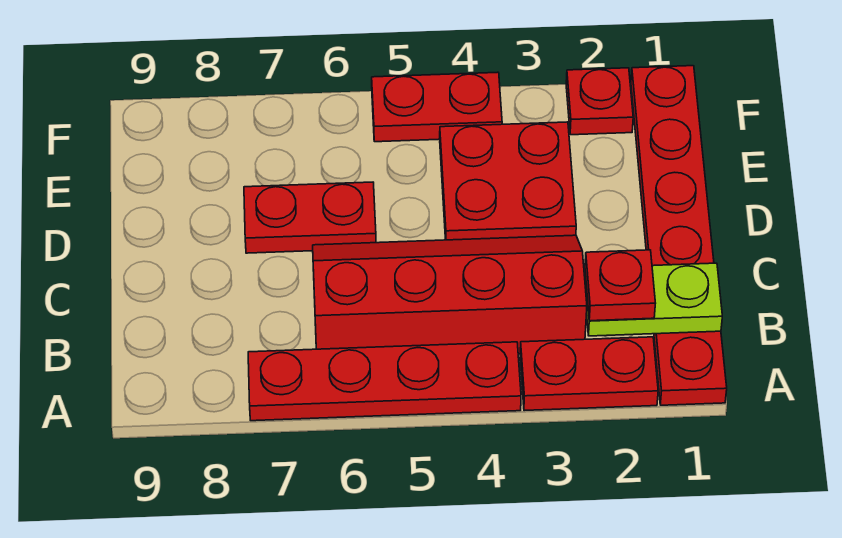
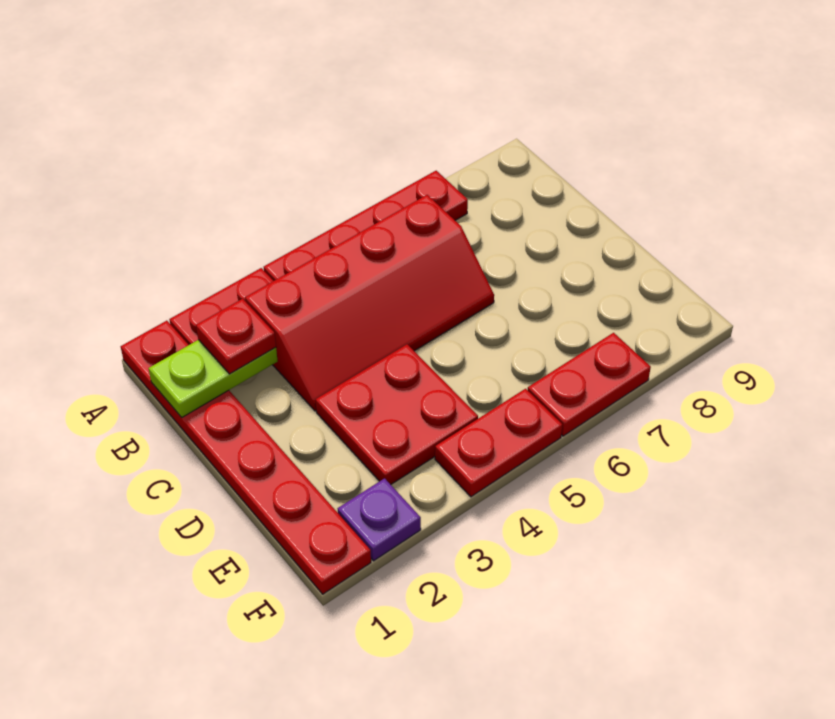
red 1x2 plate [244,182,376,253] -> red 1x2 plate moved to [528,333,651,436]
red 1x1 plate [566,68,633,135] -> purple 1x1 plate [338,478,421,561]

